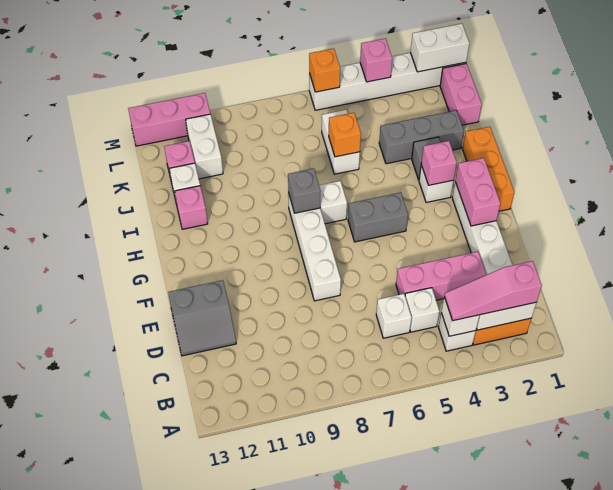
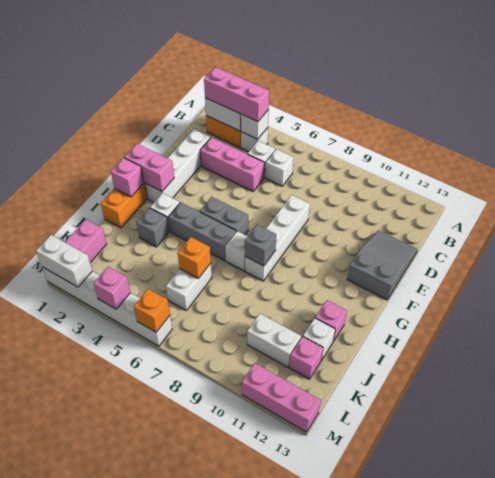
pink 1x3 slope [444,261,542,321] -> pink 1x3 brick [204,67,269,122]
grey 2x2 slope [168,280,236,356] -> grey 2x3 slope [347,230,418,300]
pink 1x2 brick [455,158,500,226] -> pink 1x2 brick turned to [124,144,174,191]
pink 1x1 brick [421,141,457,185] -> pink 1x1 brick moved to [111,158,144,197]
grey 1x3 brick [379,110,464,164] -> grey 1x3 brick moved to [168,202,236,261]
white 1x2 brick [186,114,223,179] -> white 1x2 brick turned to [247,314,301,367]

